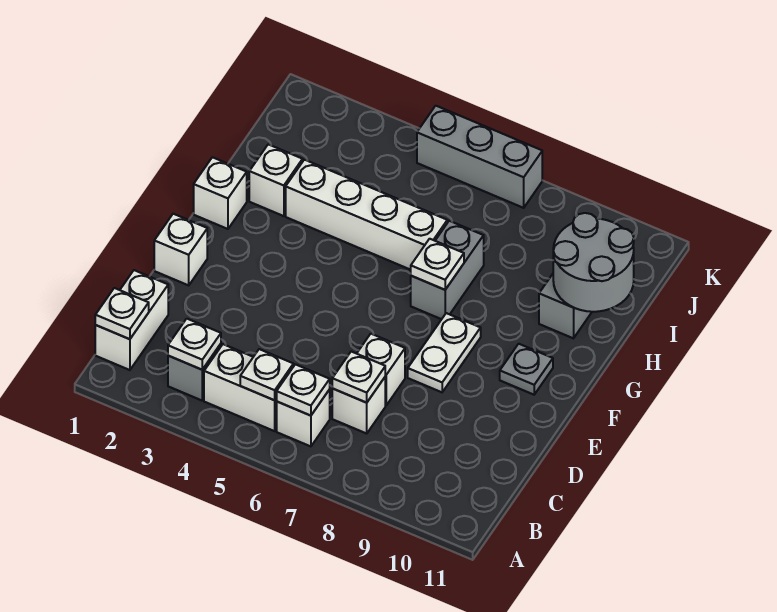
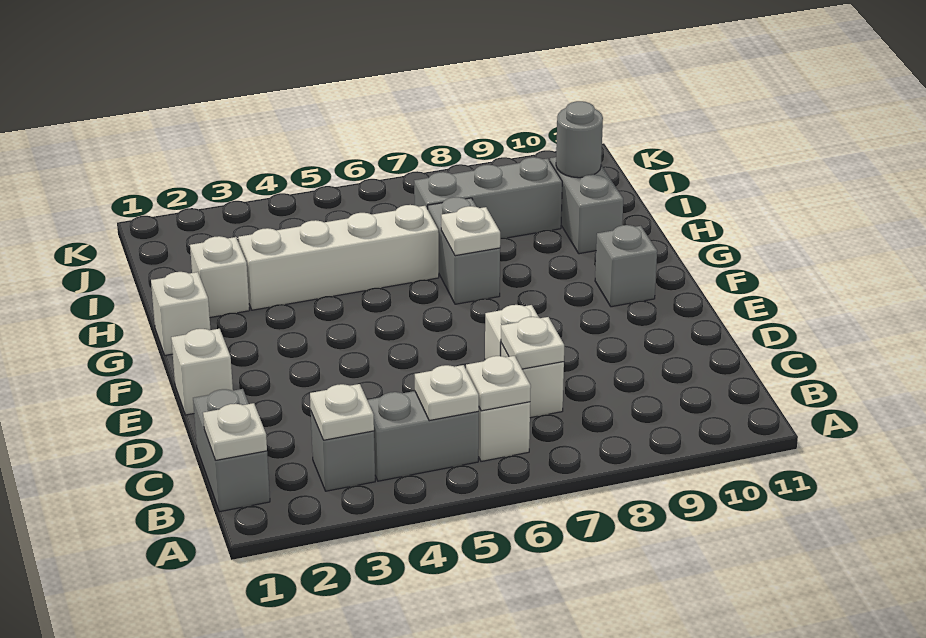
white 1x2 brick [95,270,168,370] -> grey 1x2 brick [193,389,270,512]
white 1x2 brick [204,344,277,431] -> grey 1x2 brick [367,391,479,481]
white 1x2 plate [408,313,481,392] -> none
grey 1x1 plate [500,344,553,395] -> grey 1x1 brick [595,225,657,307]
grey 2x2 round brick [553,213,634,312] -> grey 1x1 round brick [556,101,603,178]
grey 1x3 brick [417,106,542,208] -> grey 1x3 brick moved to [414,157,562,238]

